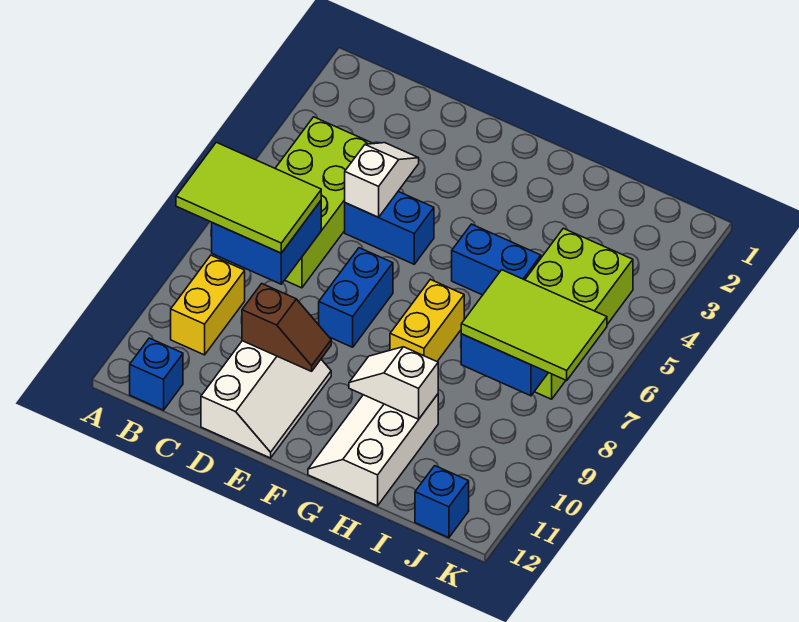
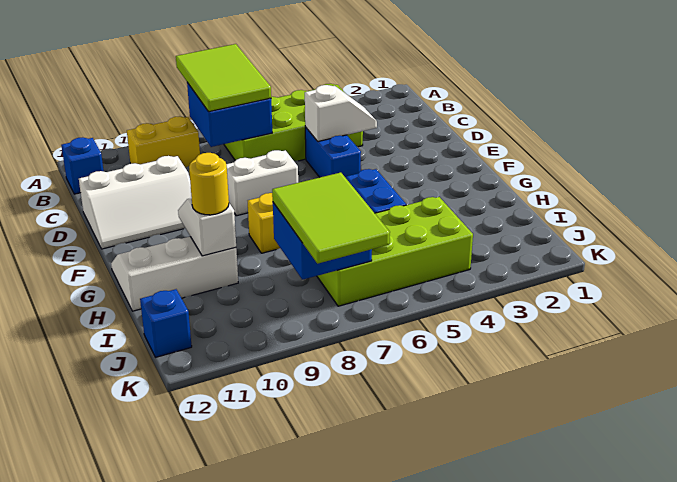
brown 1x2 slope [242,284,331,371] -> none
blue 1x2 brick [319,248,393,347] -> white 1x2 brick [227,150,298,216]
none -> yellow 1x1 round brick [189,153,229,215]

